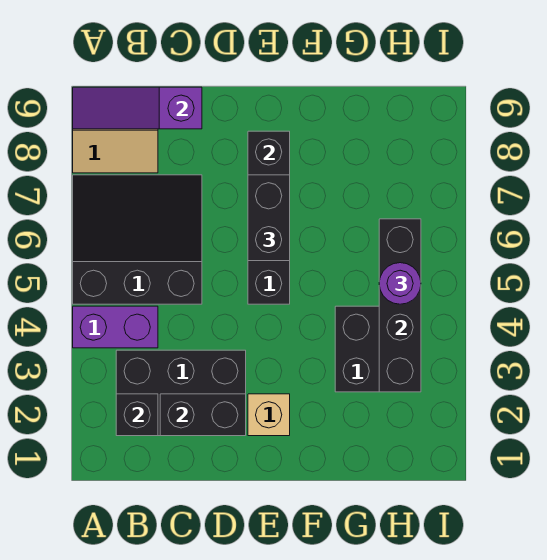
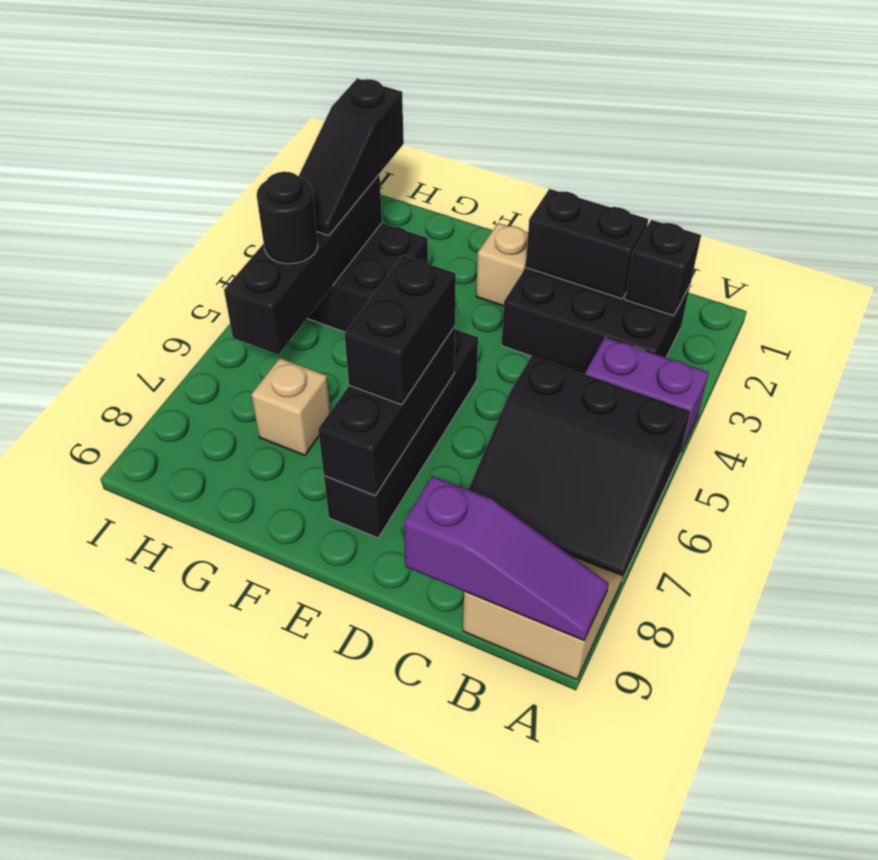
none -> tan 1x1 brick [251,358,330,455]
none -> black 1x3 slope [299,79,404,235]
purple 1x1 round brick [379,263,421,304] -> black 1x1 round brick [257,172,318,264]

